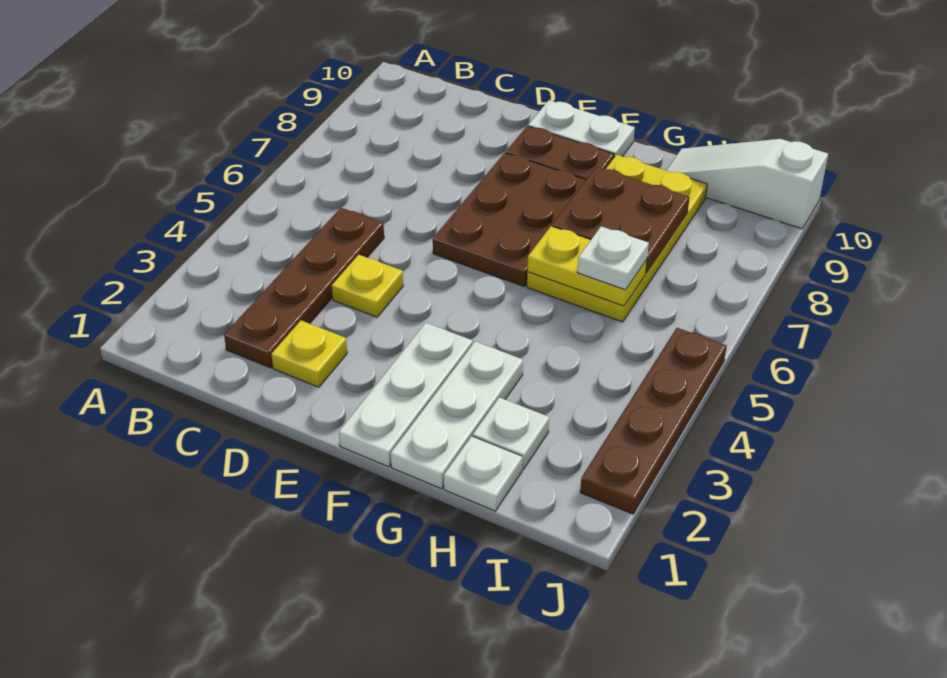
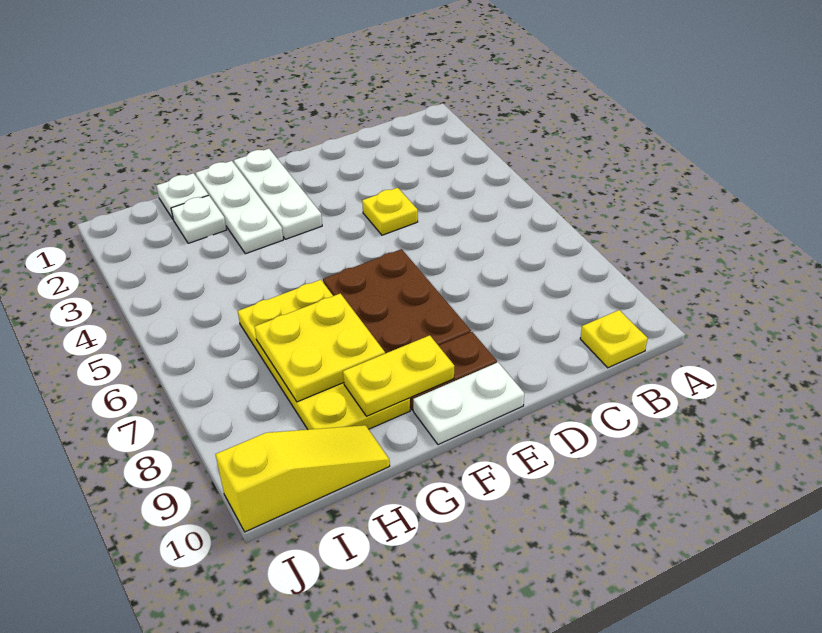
brown 1x4 plate [224,208,384,368] -> none
yellow 1x1 plate [271,320,347,387] -> yellow 1x1 plate moved to [580,310,648,368]
yellow 1x2 plate [527,226,647,306] -> yellow 1x2 plate moved to [343,335,454,416]
brown 2x2 plate [552,167,689,273] -> yellow 2x2 plate [255,293,385,402]
white 1x1 plate [577,226,649,290] -> none
white 1x3 slope [666,139,828,229] -> yellow 1x3 slope [215,425,390,532]
brown 1x4 plate [580,328,727,514] -> none

